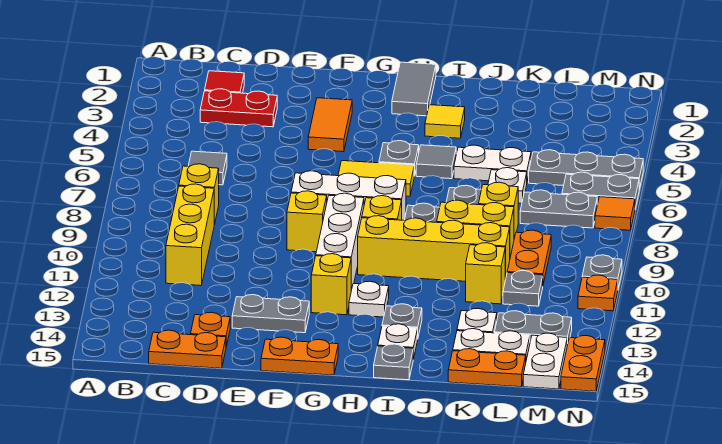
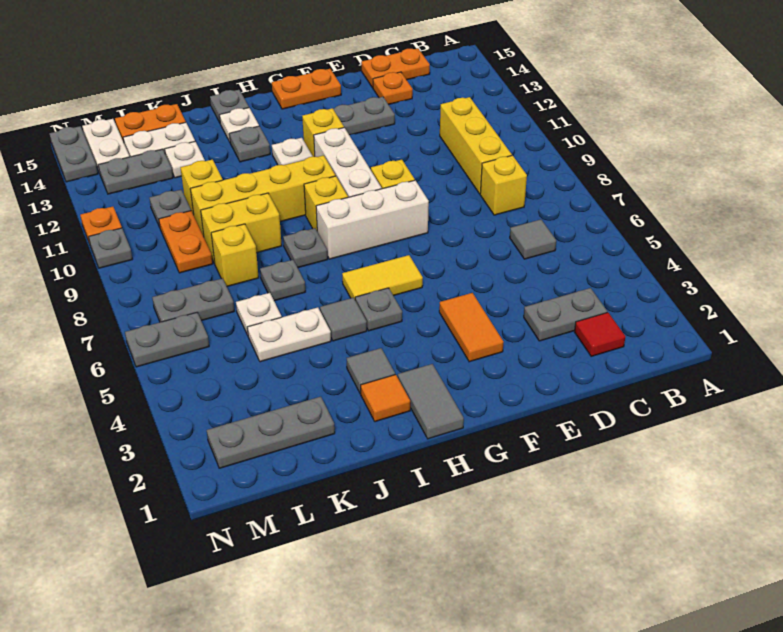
red 1x2 plate [200,89,277,127] -> grey 1x2 plate [524,288,607,341]
yellow 1x1 tile [425,105,465,138] -> grey 1x1 tile [347,348,395,394]
grey 1x3 plate [529,150,643,189] -> grey 1x3 plate moved to [207,397,335,468]
orange 1x1 tile [595,197,635,230] -> orange 1x1 tile moved to [361,375,410,422]
orange 1x2 plate [561,336,605,391] -> grey 1x2 plate [50,126,98,182]

